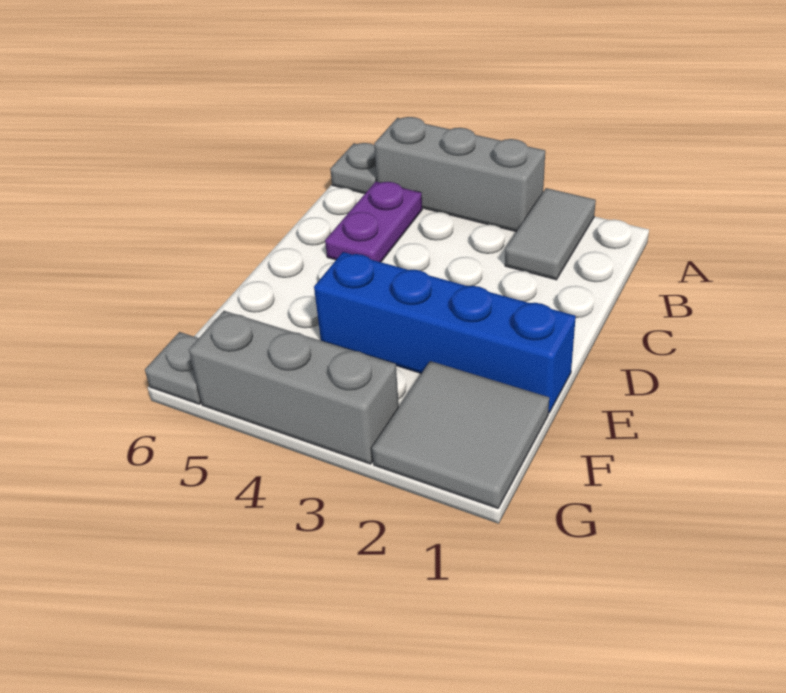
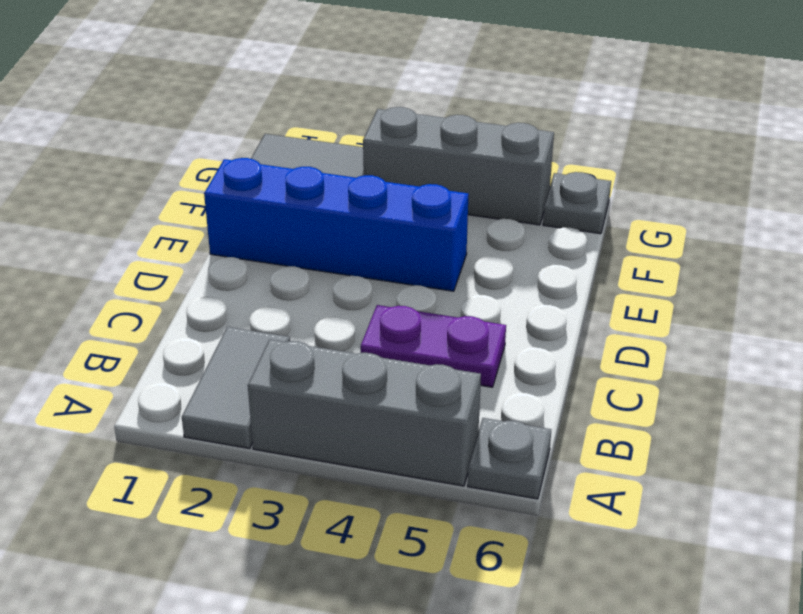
purple 1x2 plate [325,182,422,262] -> purple 1x2 plate turned to [361,305,506,387]

